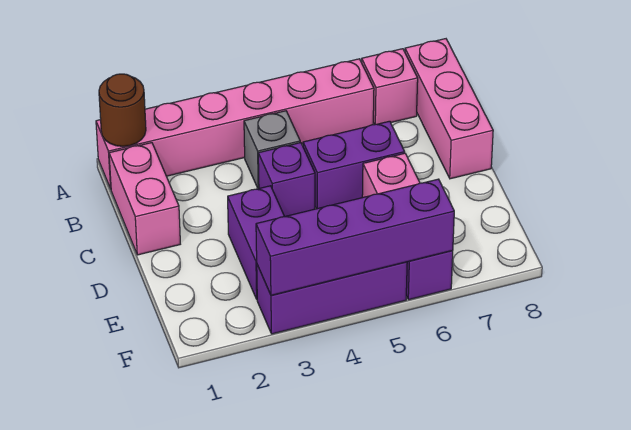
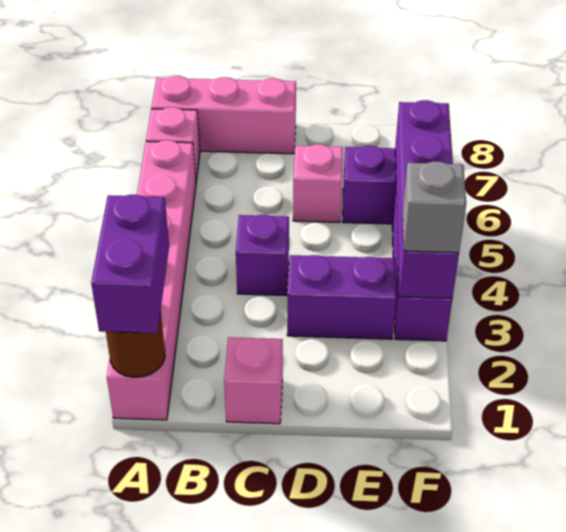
pink 1x2 brick [109,143,180,255] -> pink 1x1 brick [224,337,283,424]
grey 1x1 brick [244,111,300,189] -> grey 1x1 brick moved to [403,161,466,253]
purple 1x2 brick [303,121,405,209] -> purple 1x2 brick moved to [91,195,169,333]

